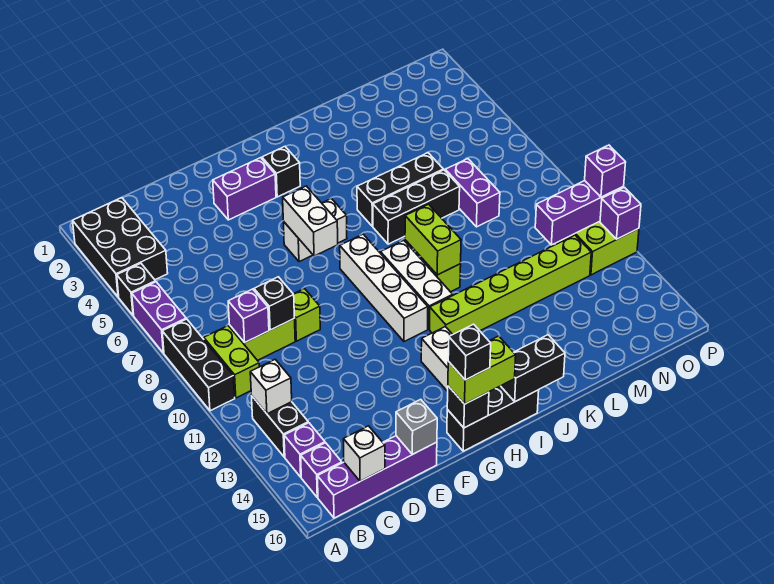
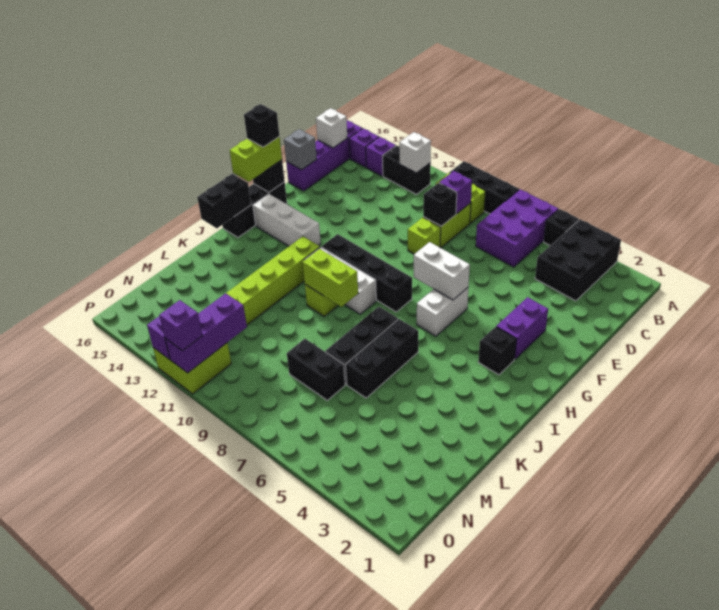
black 2x3 brick [73,198,168,297] -> black 2x3 brick turned to [535,219,621,301]
purple 1x2 brick [132,282,186,353] -> purple 2x3 brick [476,189,558,267]
white 1x4 brick [340,234,428,342] -> black 1x4 brick [322,234,412,312]
purple 1x2 brick [445,159,500,227] -> black 1x2 brick [287,339,345,400]

